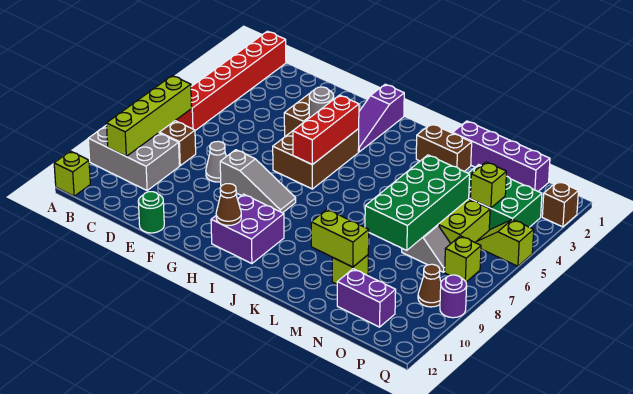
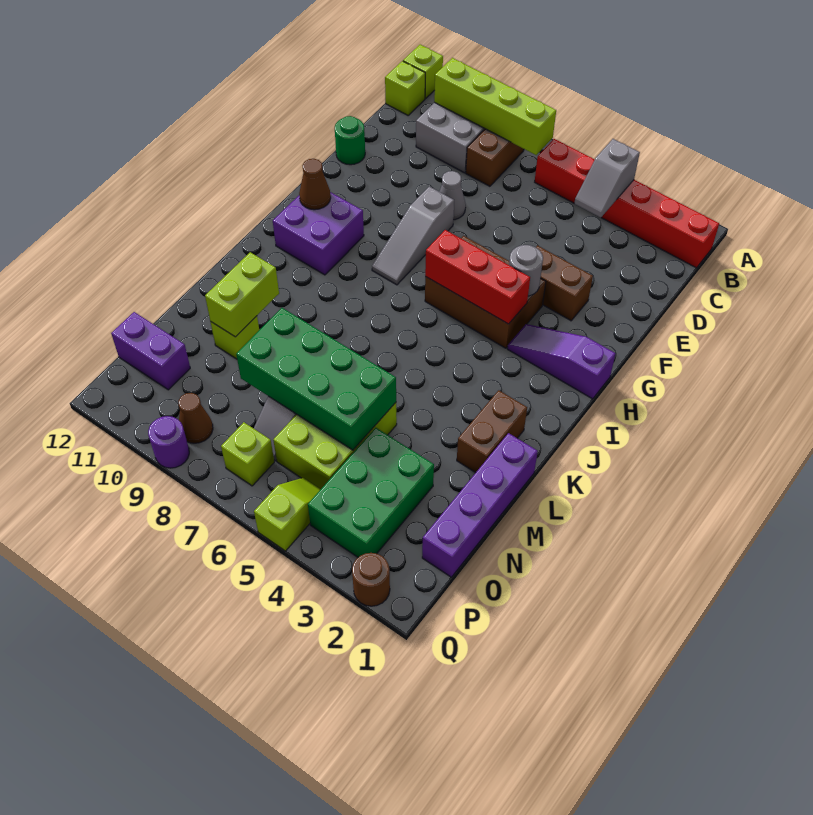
none -> grey 1x2 slope [574,139,640,218]
purple 1x2 brick [337,269,396,327] -> purple 1x2 brick turned to [111,312,190,390]
lime 1x1 brick [470,162,507,208] -> lime 1x1 brick moved to [385,61,425,115]
brown 1x1 brick [542,181,578,227] -> brown 1x1 round brick [352,553,390,606]

